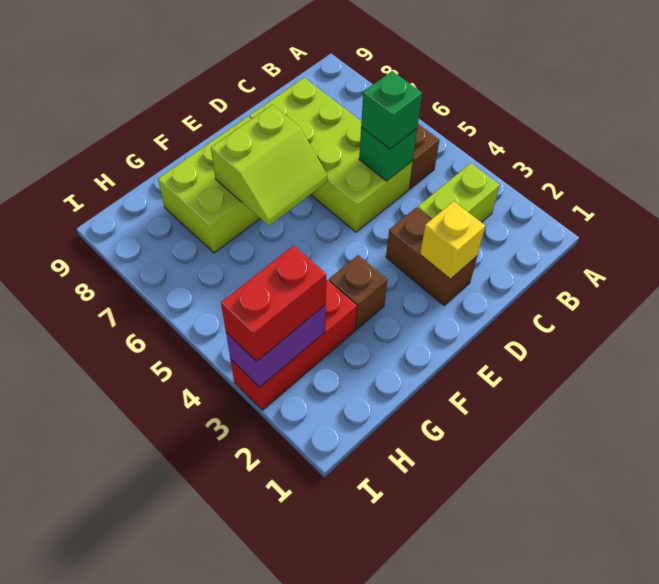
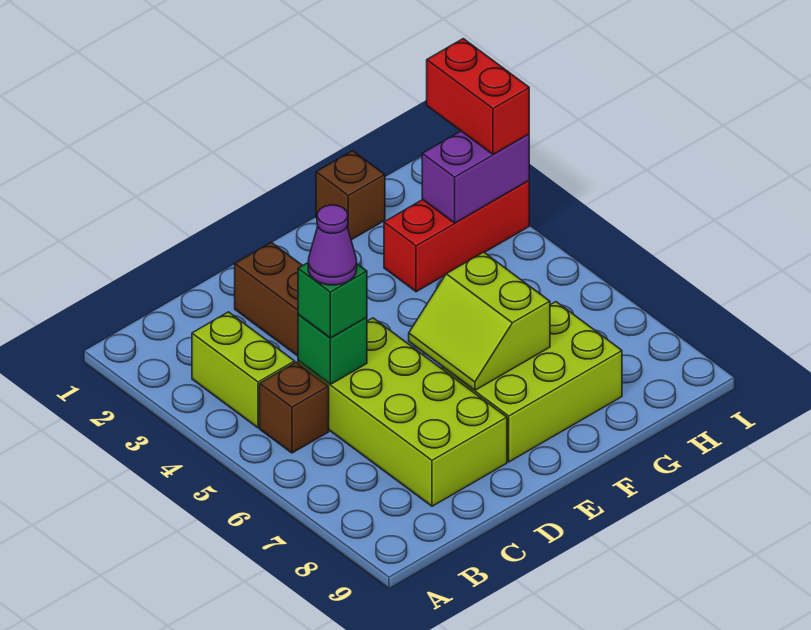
lime 1x2 brick [418,163,500,223] -> lime 1x2 brick turned to [192,312,295,428]
none -> purple 1x1 cone [308,205,357,285]
yellow 1x1 brick [420,201,485,279] -> none
lime 2x2 slope [211,105,328,226] -> lime 2x2 slope turned to [409,252,550,390]
brown 1x1 brick [329,255,387,330] -> brown 1x1 brick moved to [316,151,385,240]
red 1x2 brick [221,246,326,361] -> red 1x2 brick turned to [427,39,529,154]

